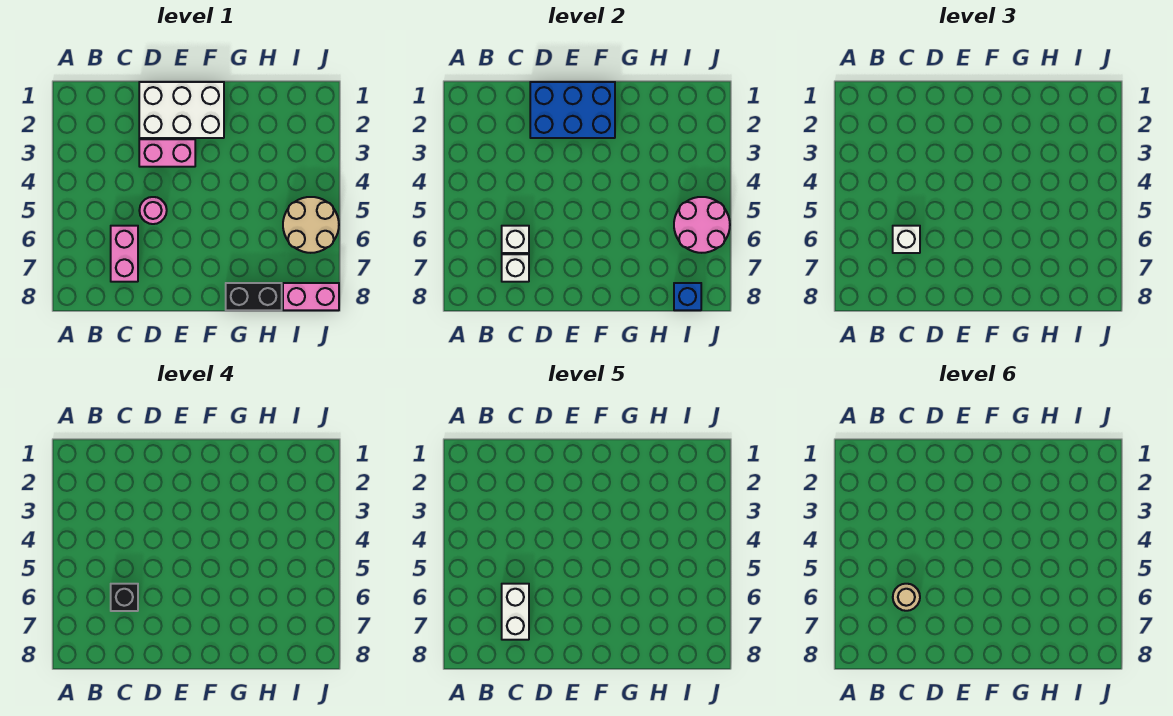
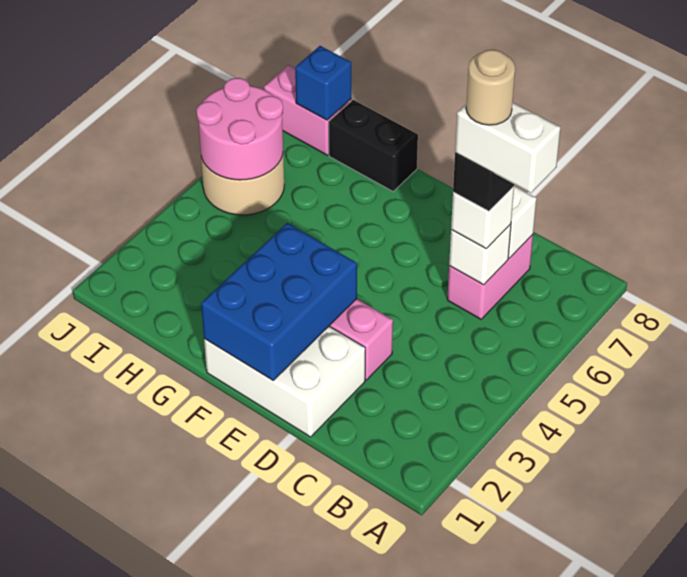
white 1x2 brick [502,584,529,640] -> white 1x2 brick turned to [455,103,561,193]
blue 2x3 brick [530,82,615,138] -> blue 2x3 brick turned to [201,223,357,380]
pink 1x1 round brick [139,197,167,224] -> none

